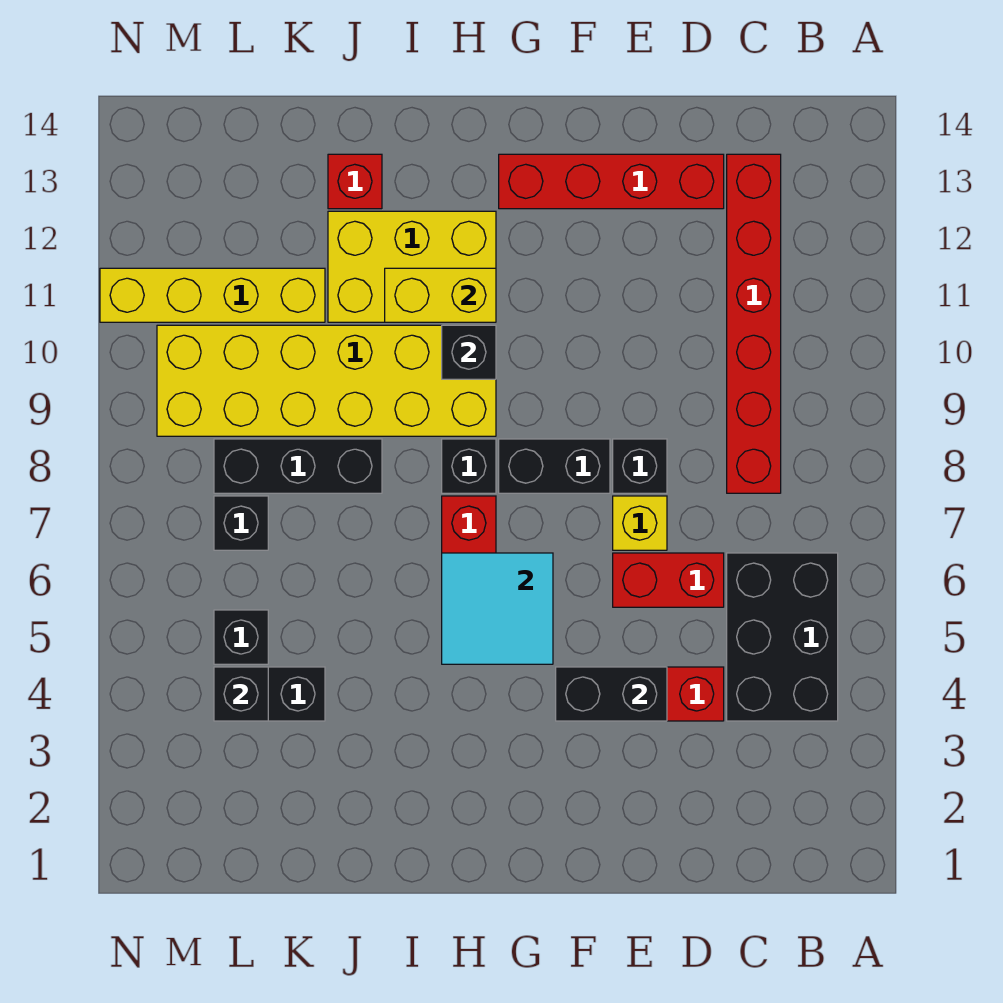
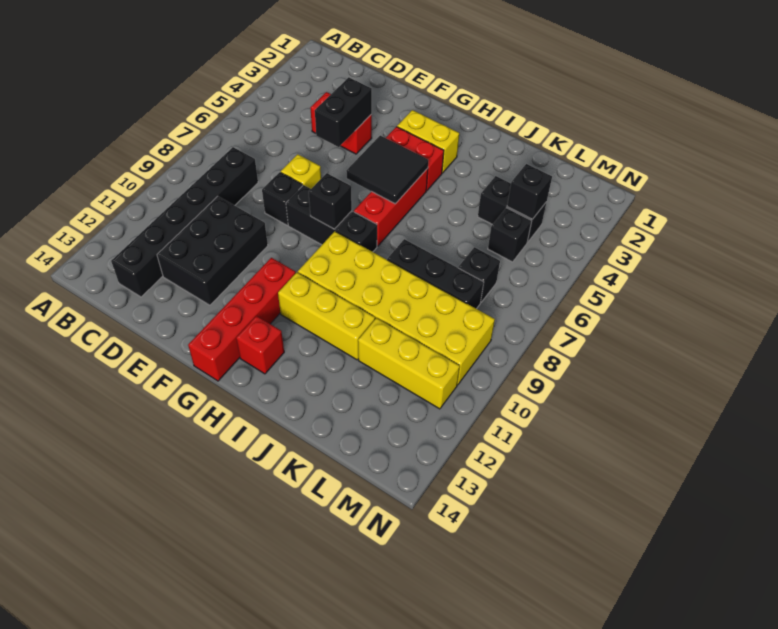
black 2x3 brick [727,553,838,721] -> black 2x3 brick moved to [157,196,268,305]
red 1x6 brick [727,154,781,493] -> black 1x6 brick [111,147,258,297]
red 1x2 brick [613,553,724,607] -> red 1x2 brick moved to [386,127,444,191]
red 1x4 brick [499,154,724,209] -> red 1x4 brick turned to [188,258,296,381]
black 1x2 brick [556,667,667,721] -> black 1x2 brick turned to [315,77,372,147]
cyan 2x2 tile [442,553,553,664] -> black 2x2 tile [346,136,428,204]
black 1x1 brick [442,325,496,379] -> black 1x1 brick moved to [309,173,352,229]
yellow 2x3 brick [328,211,496,322] -> yellow 1x3 brick [278,272,375,360]
yellow 1x2 brick [385,268,496,322] -> yellow 1x2 brick moved to [397,110,459,173]
red 1x1 brick [328,154,382,209] -> red 1x1 brick moved to [236,316,284,374]
yellow 1x4 brick [100,268,325,322] -> yellow 1x3 brick [358,318,460,409]

